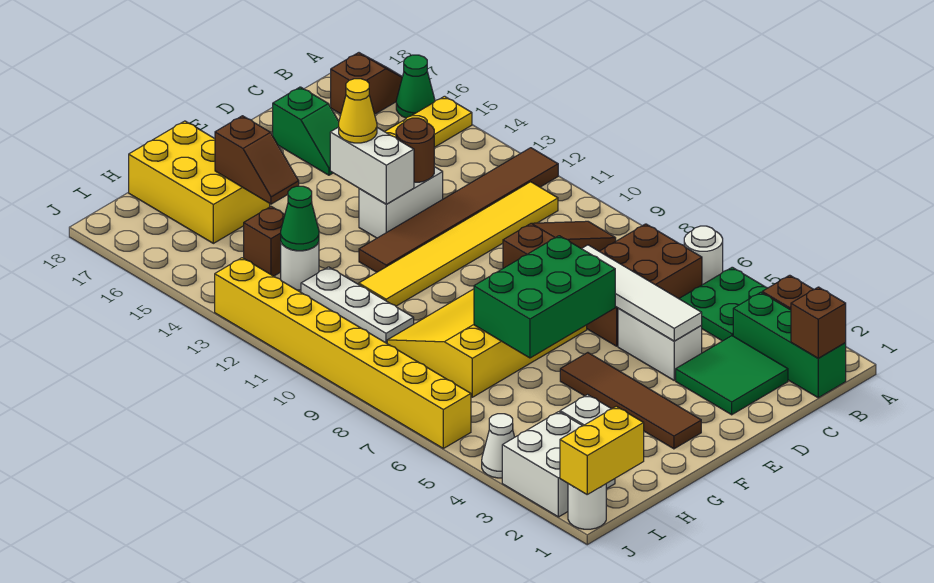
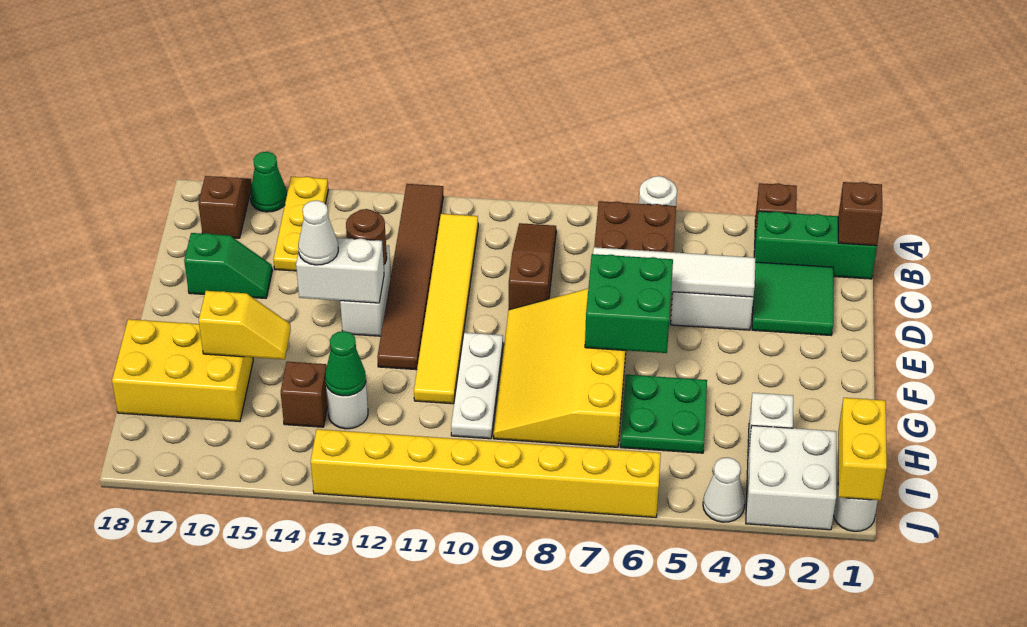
green 2x2 plate [679,267,767,341] -> green 2x2 plate moved to [620,375,707,453]
green 2x3 brick [474,236,615,358] -> green 2x2 brick [585,254,673,353]
yellow 1x1 cone [339,79,377,143] -> white 1x1 cone [298,200,338,265]
brown 1x4 tile [560,353,701,449] -> none
brown 1x2 slope [215,116,299,204] -> yellow 1x2 slope [199,291,291,359]
white 1x3 plate [301,267,414,343] -> white 1x3 plate turned to [451,333,503,439]

